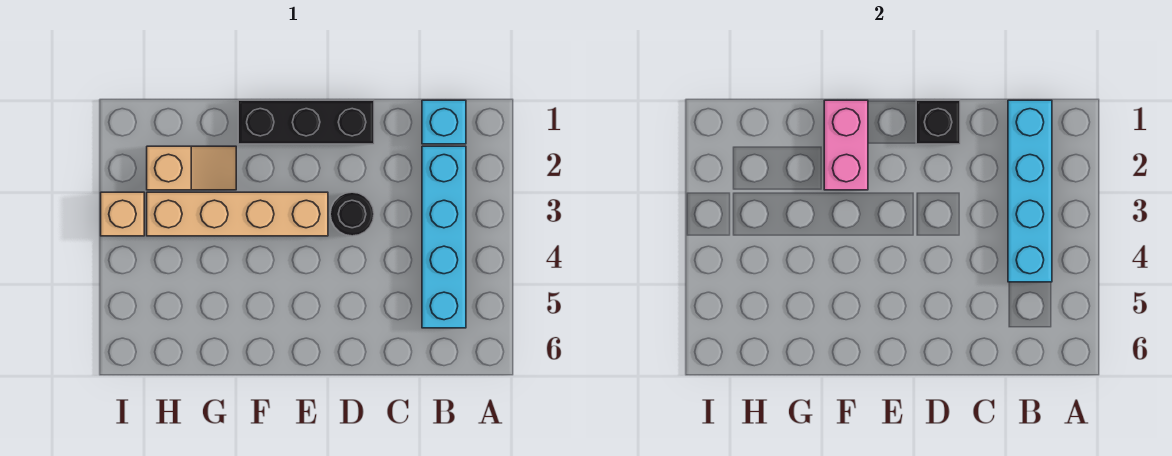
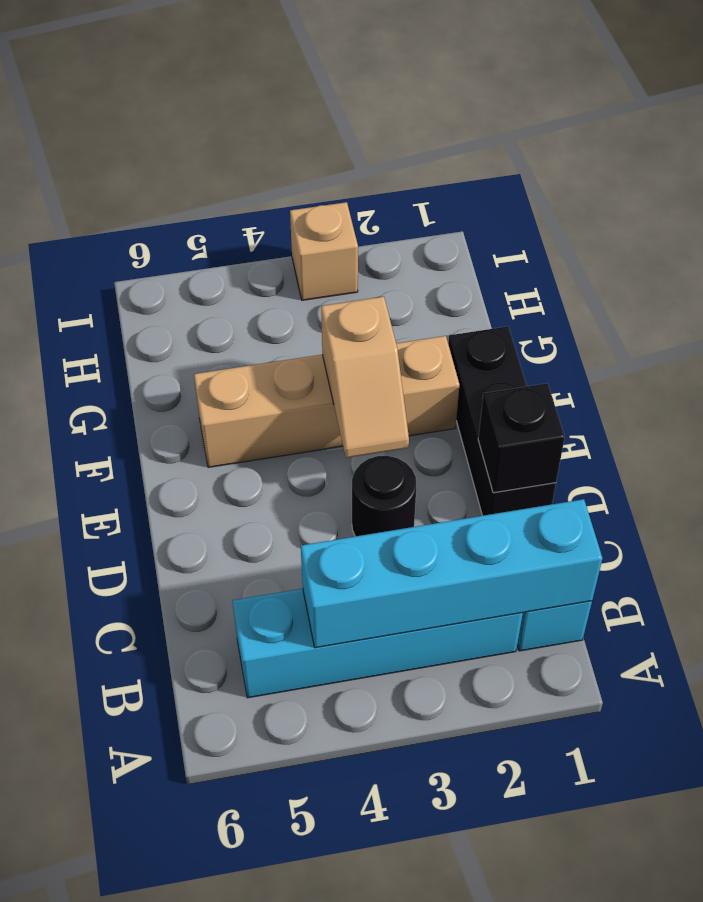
tan 1x4 brick [147,192,328,236] -> tan 1x4 brick turned to [194,336,459,467]
pink 1x2 brick [824,100,868,190] -> none
tan 1x2 slope [147,146,236,190] -> tan 1x2 slope moved to [321,297,409,458]

